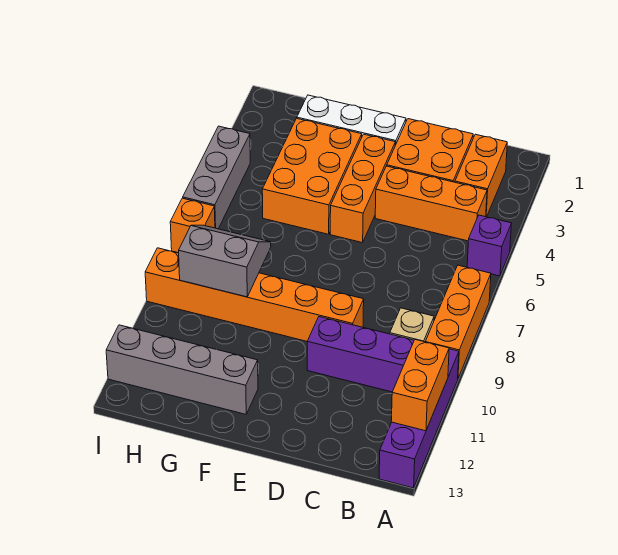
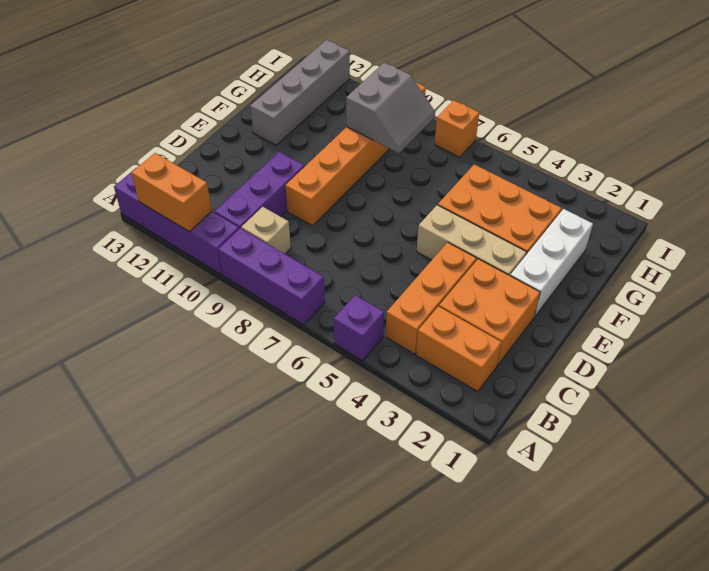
orange 1x3 brick [426,265,491,378] -> purple 1x3 brick [218,228,325,325]
orange 1x3 brick [330,134,395,243] -> tan 1x3 brick [417,205,527,276]
grey 1x3 brick [183,126,250,229] -> none

